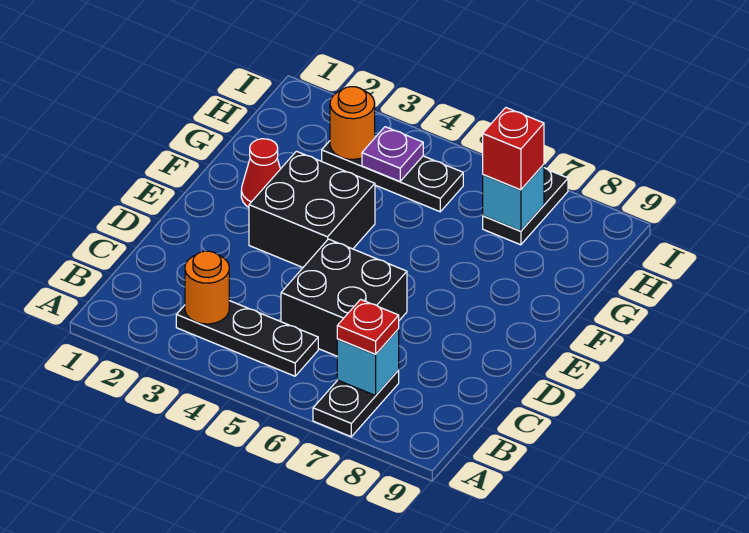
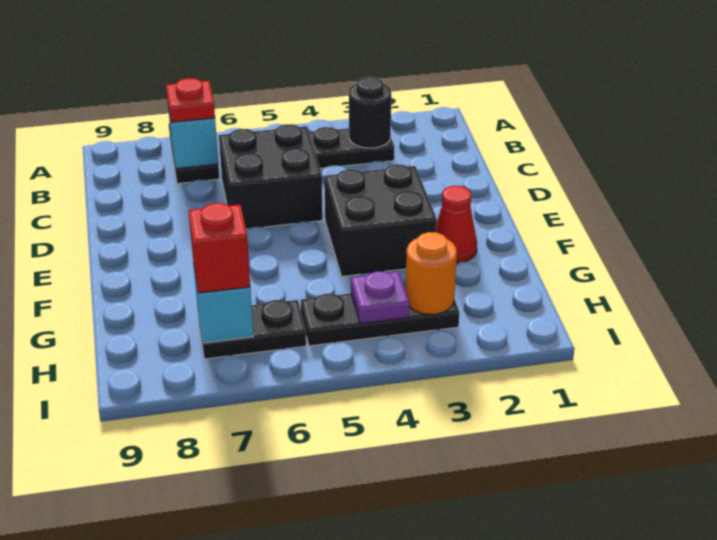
orange 1x1 round brick [185,251,229,324] -> black 1x1 round brick [349,77,391,148]
black 1x2 plate [483,168,568,245] -> black 1x2 plate turned to [198,300,306,359]

